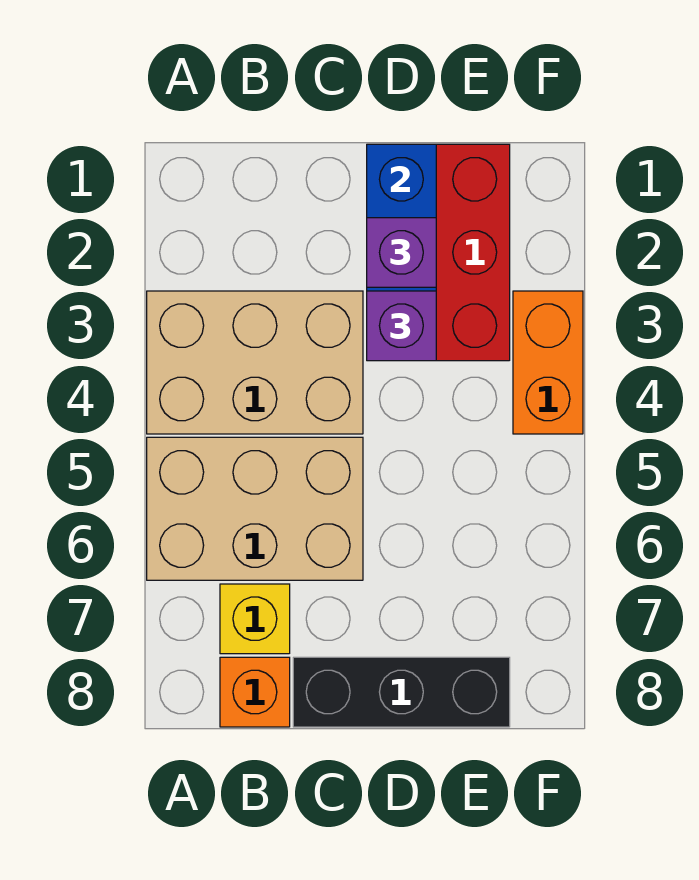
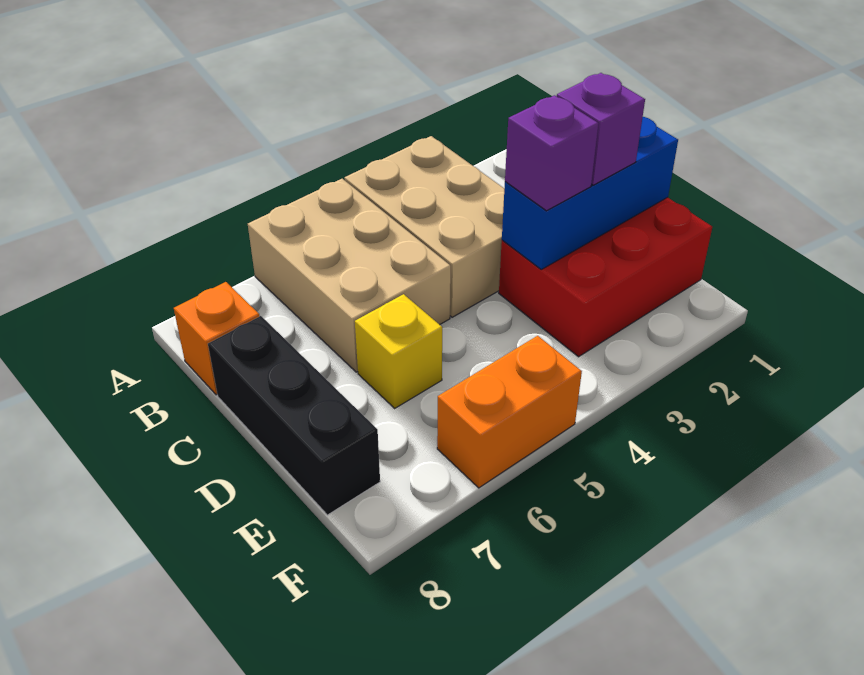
yellow 1x1 brick [220,584,290,654] -> yellow 1x1 brick moved to [355,294,442,408]
orange 1x2 brick [513,291,583,434] -> orange 1x2 brick moved to [437,336,582,488]

